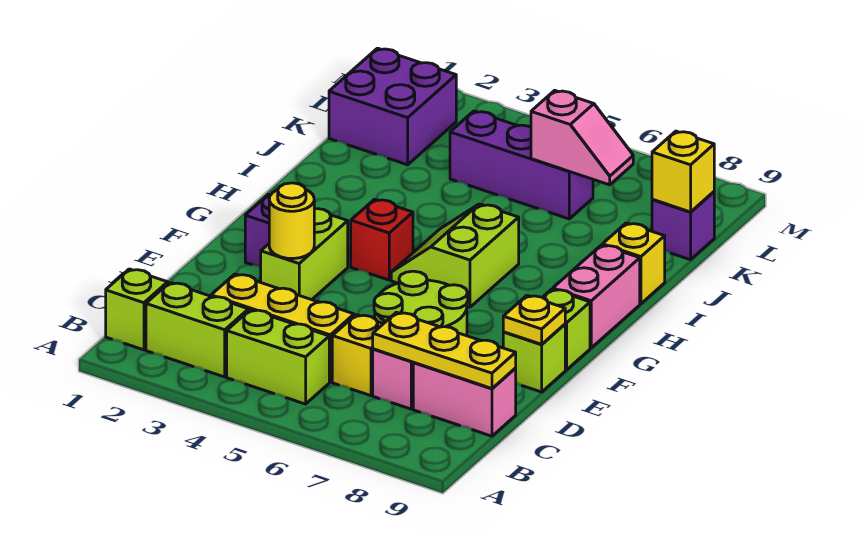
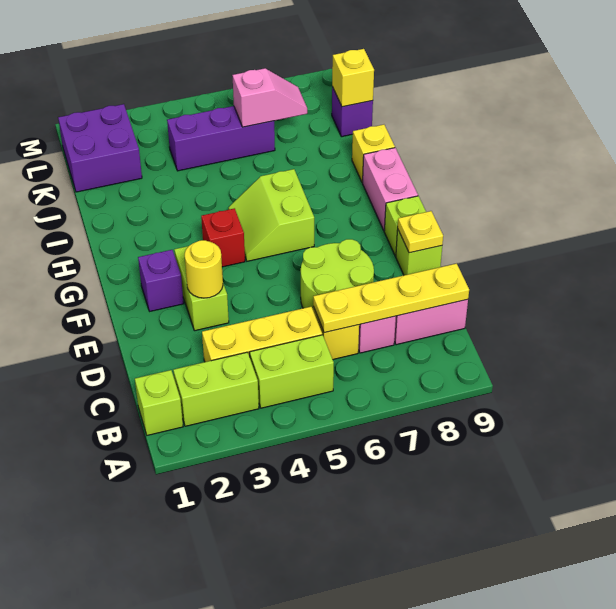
yellow 1x3 plate [373,312,516,389] -> yellow 1x4 plate [313,263,469,333]

